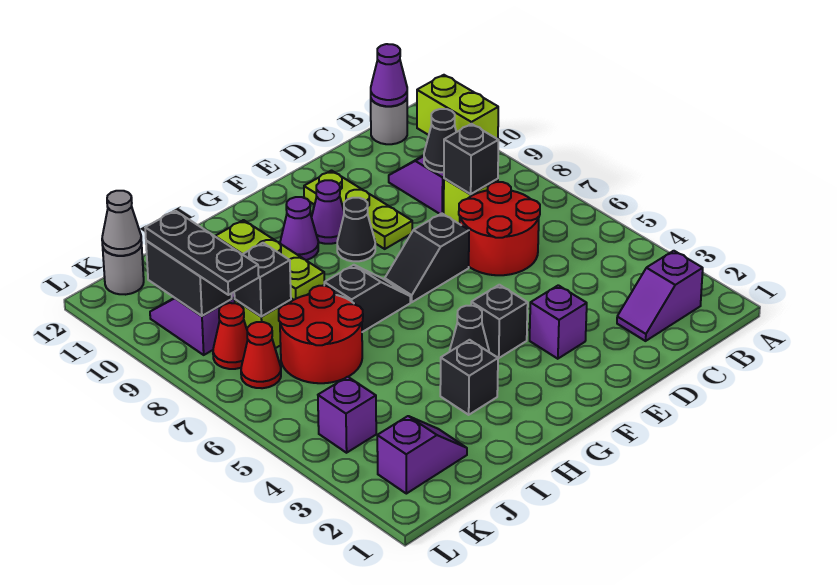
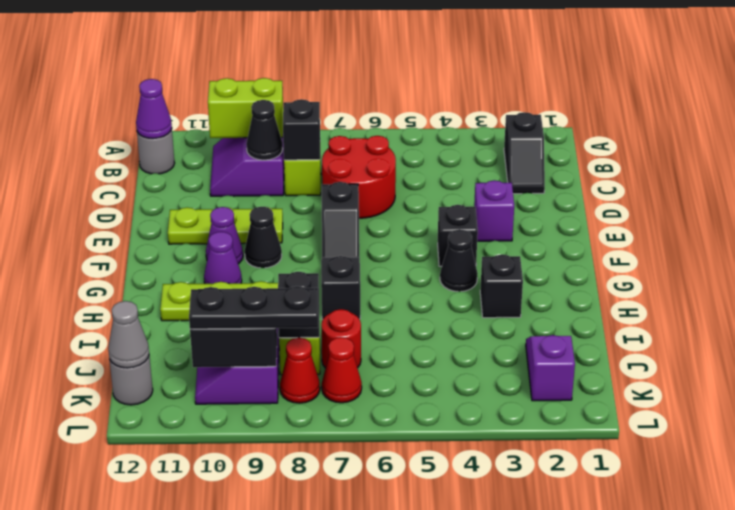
purple 1x2 slope [617,251,703,341] -> black 1x2 slope [504,112,545,194]
red 2x2 round brick [279,286,363,383] -> red 1x1 round brick [321,309,361,368]
purple 1x1 brick [318,377,376,453] -> none

